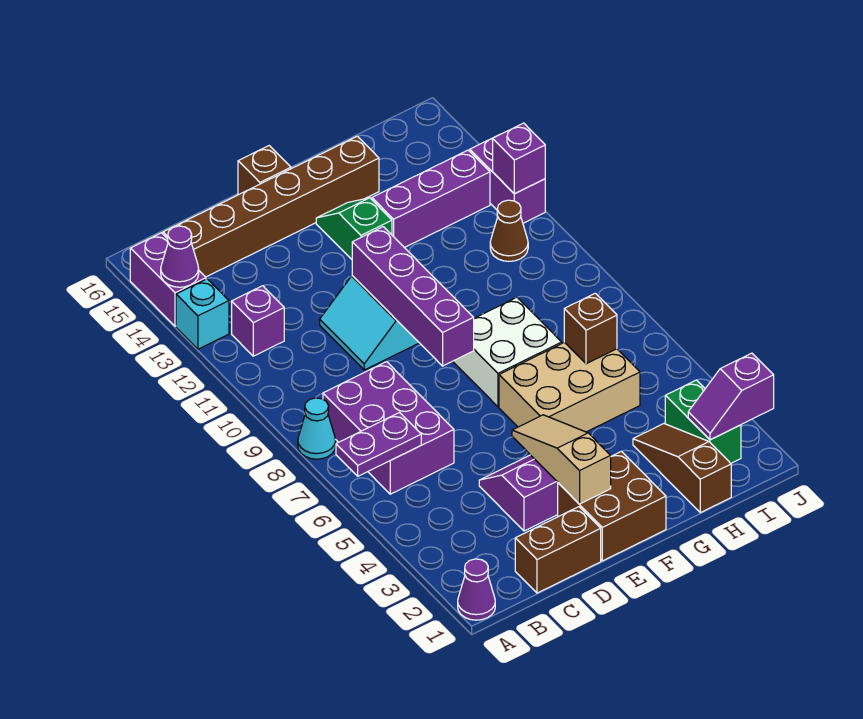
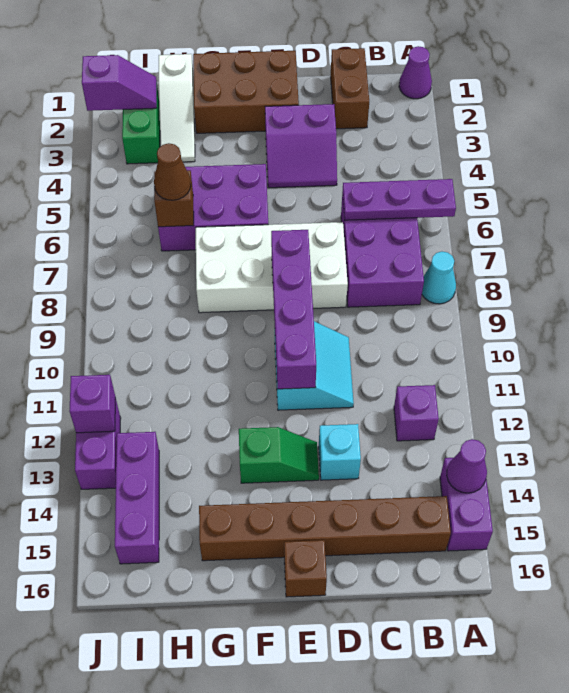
purple 1x2 plate [336,413,421,476] -> purple 1x3 plate [343,179,456,220]
cyan 1x1 brick [176,279,229,349] -> cyan 1x1 brick moved to [319,424,361,480]
brown 1x2 brick [515,507,601,593] -> brown 1x2 brick turned to [331,48,369,129]
brown 2x2 brick [558,451,666,561] -> brown 2x3 brick [193,51,299,133]
tan 1x3 slope [512,415,611,504] -> none
tan 2x3 brick [499,342,640,432] -> purple 2x3 brick [158,164,268,251]
white 2x2 brick [453,297,562,407] -> white 2x4 brick [196,222,348,313]
green 1x2 slope [316,198,392,259] -> green 1x2 slope turned to [239,427,319,483]
purple 1x3 brick [372,150,490,248] -> purple 1x3 brick turned to [115,432,159,564]
brown 1x3 slope [633,424,731,513] -> white 1x3 slope [159,54,195,162]
brown 1x1 cone [490,200,528,261] -> brown 1x1 cone moved to [154,143,191,200]

